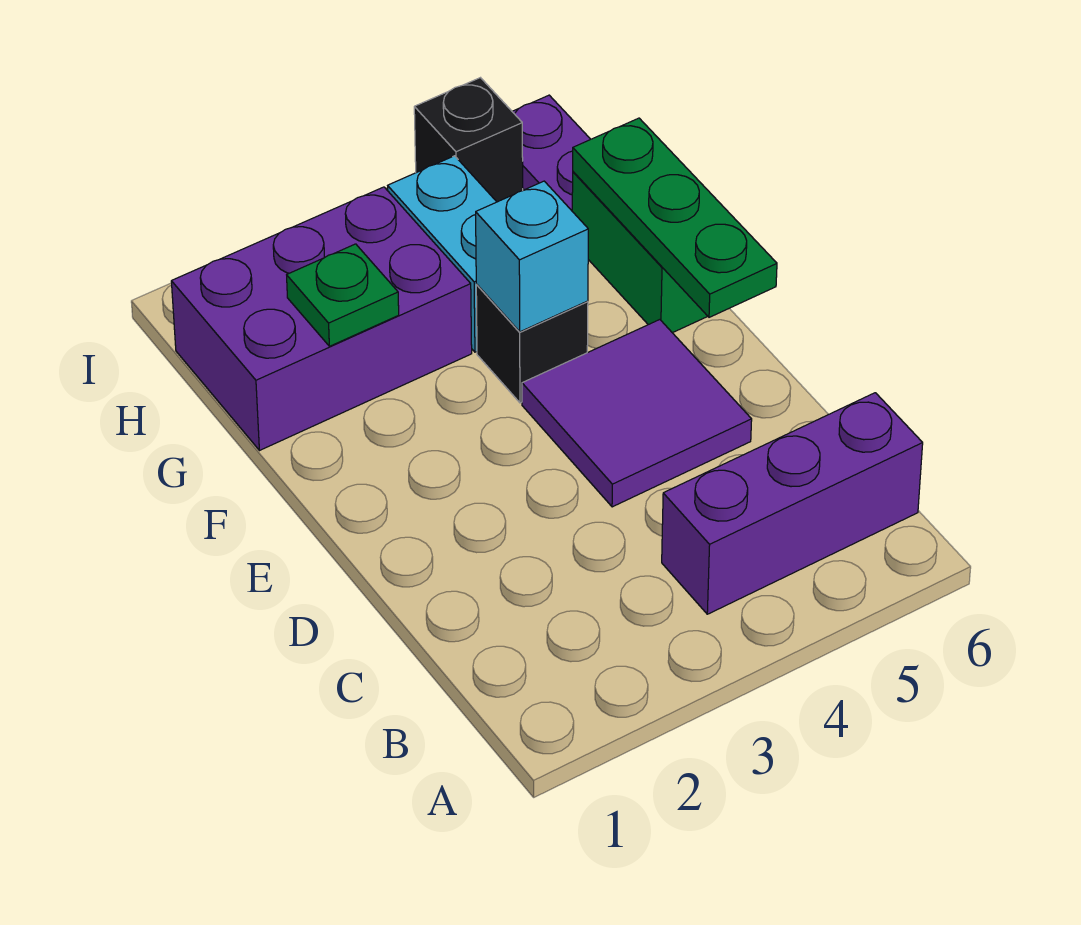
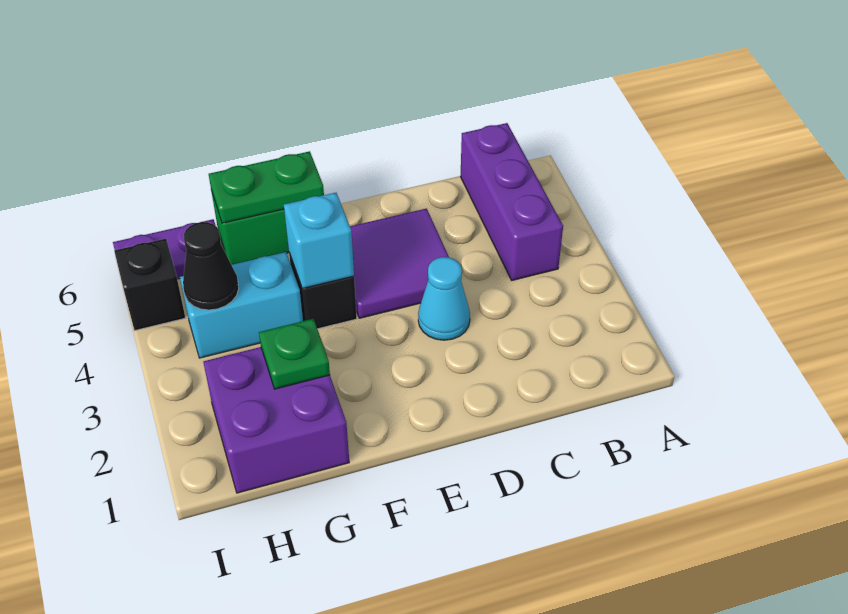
none -> cyan 1x1 cone [418,257,470,340]
green 1x3 plate [573,118,777,317] -> green 1x2 plate [209,151,324,223]
purple 2x3 brick [171,187,472,451] -> purple 2x2 brick [203,347,349,493]
none -> black 1x1 cone [183,222,239,310]

